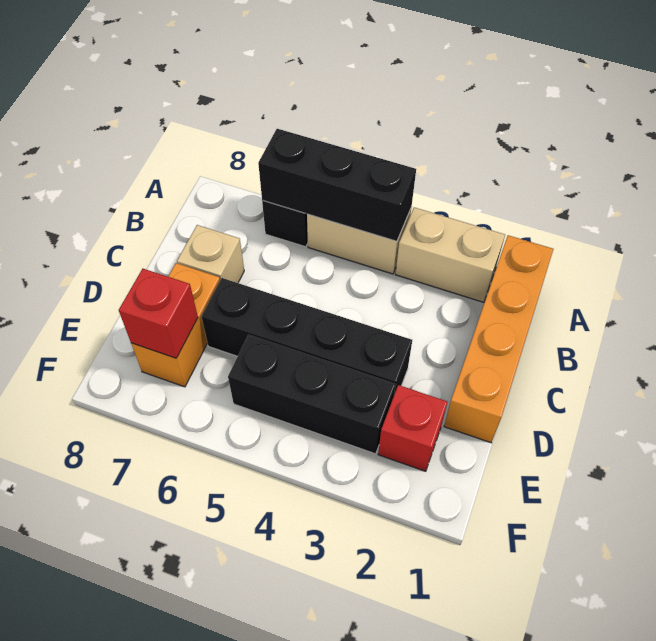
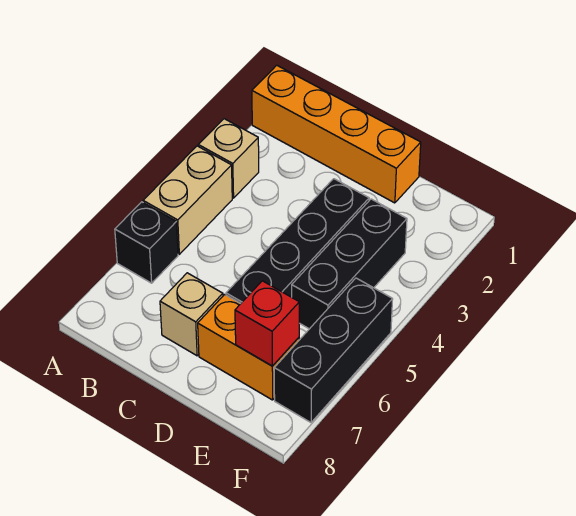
tan 1x2 brick [395,207,505,302] -> tan 1x1 brick [198,119,259,198]
black 1x3 brick [258,129,416,241] -> black 1x3 brick moved to [274,278,393,422]
red 1x1 brick [378,385,447,471] -> none

